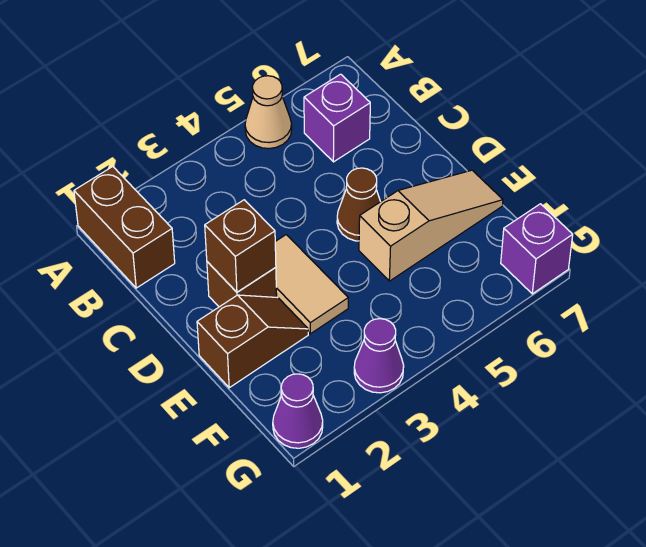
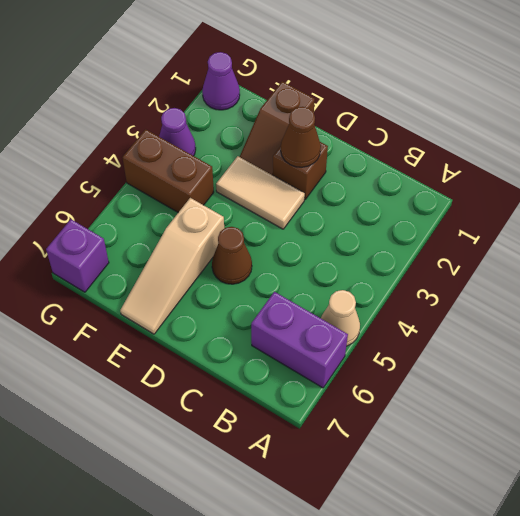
brown 1x2 brick [74,167,175,288] -> brown 1x2 brick moved to [122,129,214,212]
purple 1x1 brick [304,74,370,162] -> purple 1x2 brick [251,292,348,388]
brown 1x1 brick [205,200,276,292] -> brown 1x1 cone [281,107,321,167]

